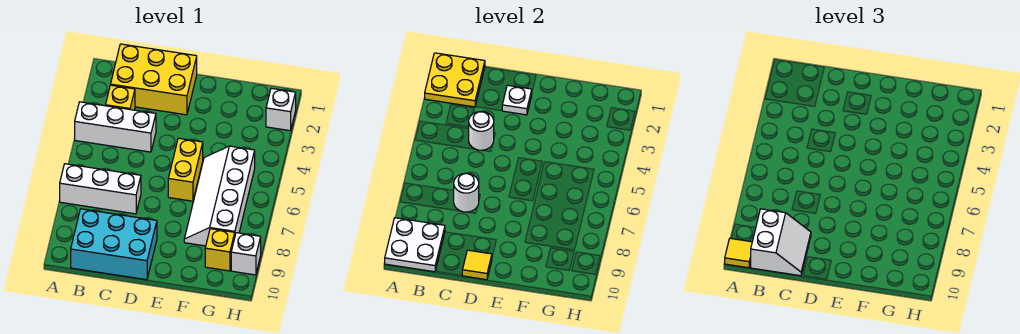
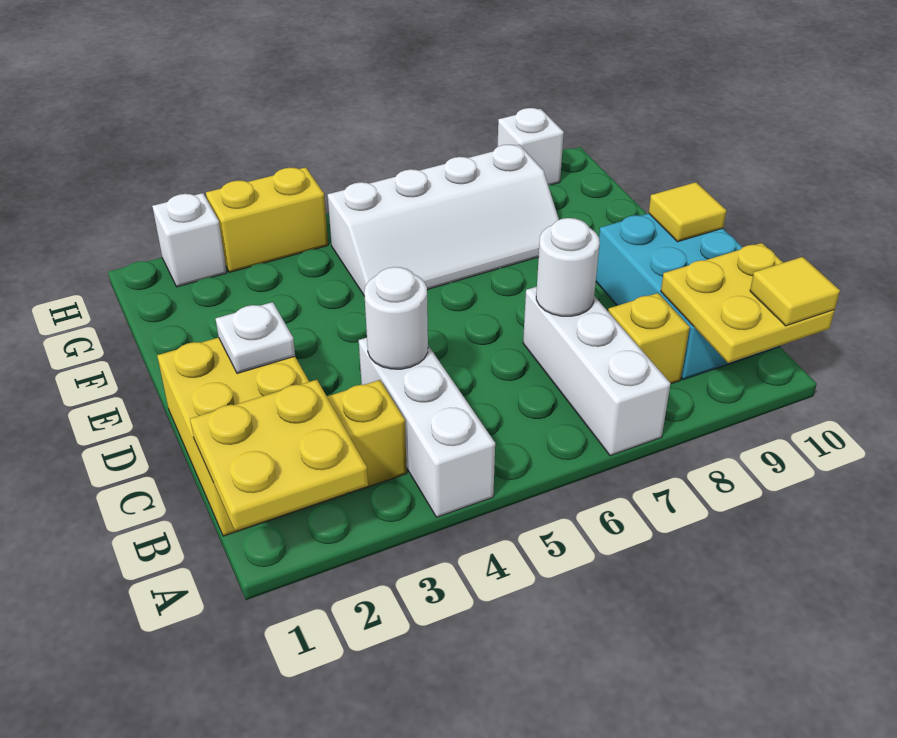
white 2x2 plate [385,218,445,272] -> yellow 2x2 plate [661,243,835,363]
white 2x2 slope [751,209,811,276] -> none
yellow 1x2 brick [168,138,203,201] -> yellow 1x2 brick moved to [206,167,328,272]
yellow 1x1 brick [205,229,235,271] -> yellow 1x1 brick moved to [608,293,690,384]

